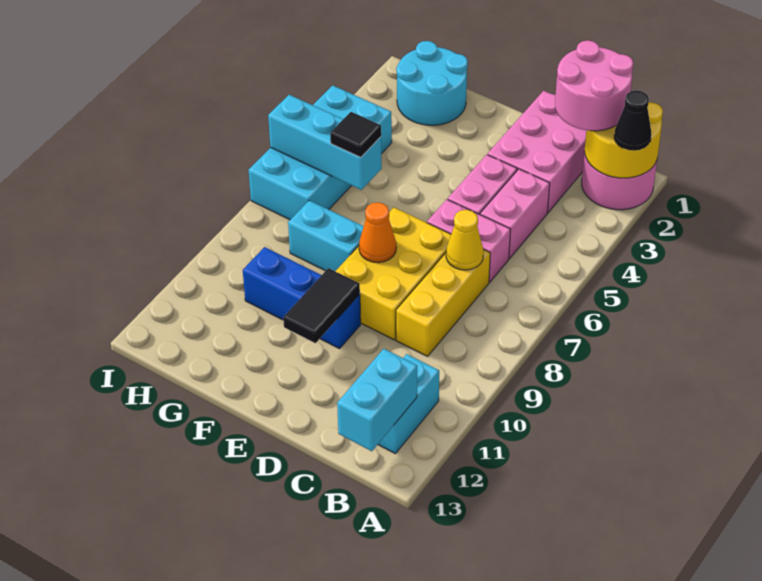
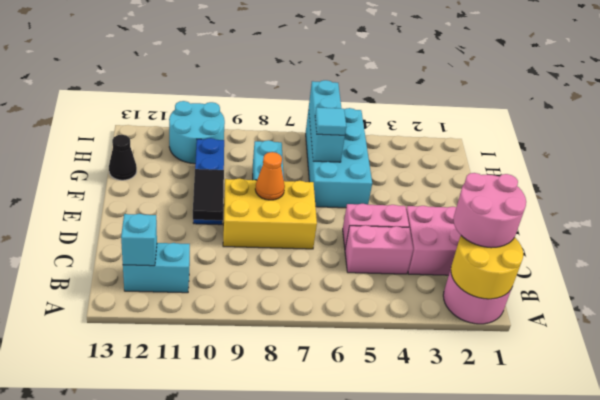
black 1x1 cone [614,90,651,151] -> black 1x1 cone moved to [109,135,137,180]
cyan 1x2 brick [337,349,417,451] -> cyan 1x1 brick [121,214,157,266]
pink 1x2 brick [427,199,511,282] -> none
yellow 1x3 brick [396,249,490,356] -> none
yellow 1x1 cone [446,210,484,270] -> none
black 1x2 tile [283,268,360,343] -> black 1x2 tile turned to [193,169,224,220]
cyan 2x2 round brick [396,41,468,125] -> cyan 2x2 round brick moved to [169,101,225,164]
black 1x1 tile [330,112,381,158] -> cyan 1x1 tile [315,107,346,135]
cyan 2x4 brick [249,85,392,220] -> cyan 2x4 brick turned to [306,108,372,208]

